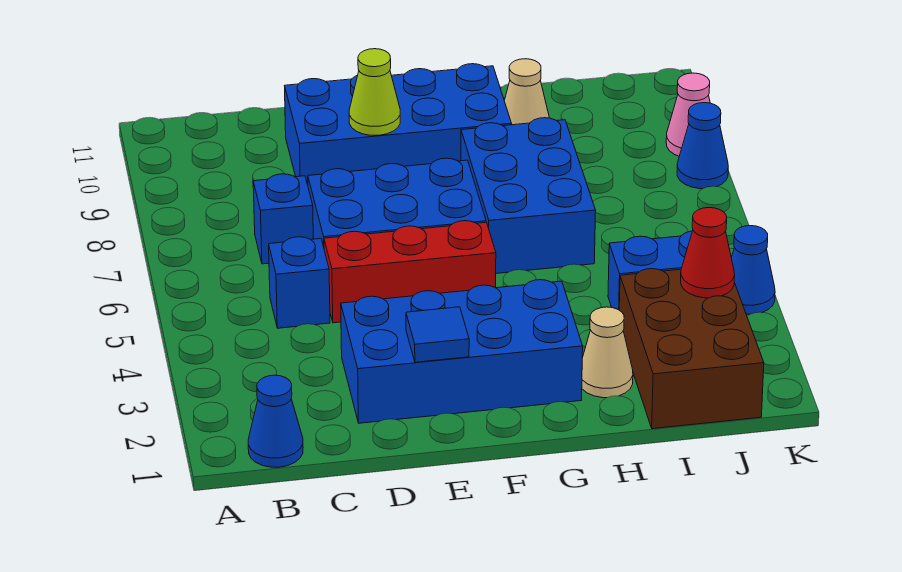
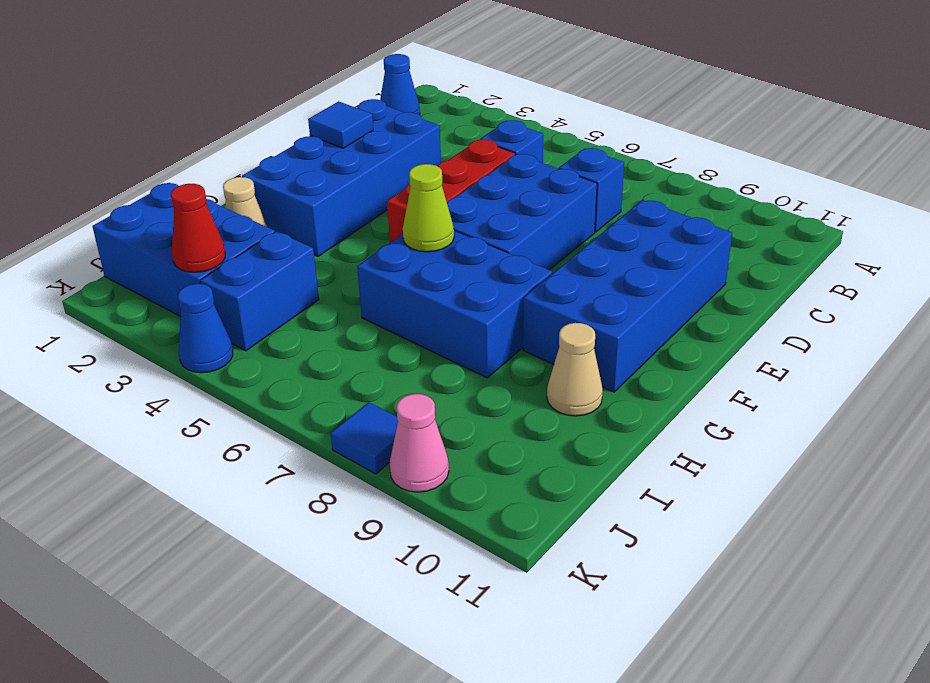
lime 1x1 cone [349,49,400,135] -> lime 1x1 cone moved to [403,164,454,252]
brown 2x3 brick [619,269,764,429] -> blue 2x3 brick [92,183,275,317]
blue 1x1 cone [677,103,728,189] -> blue 1x1 tile [330,402,398,474]

